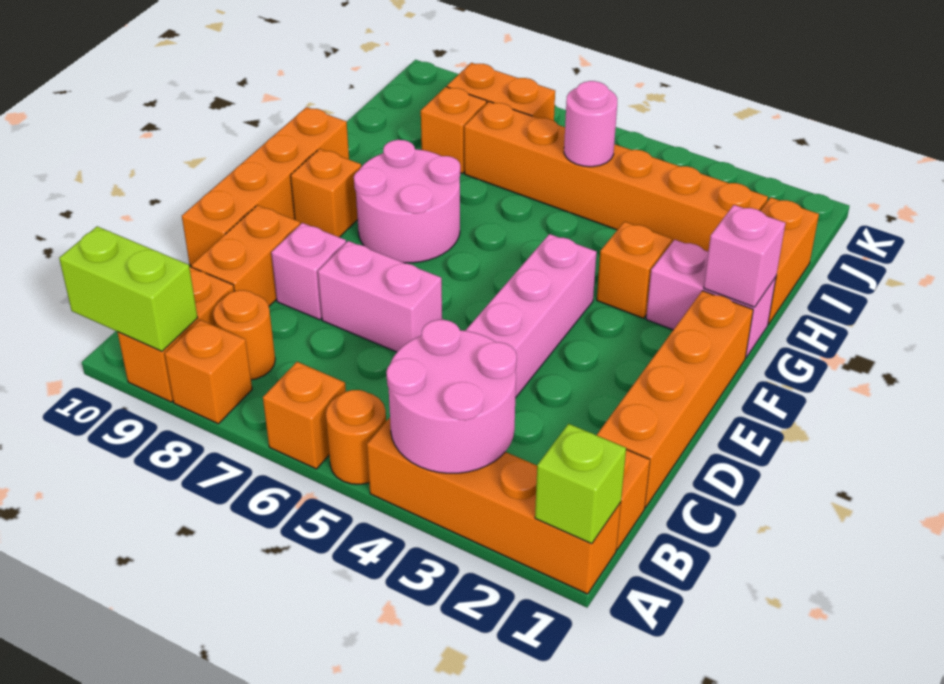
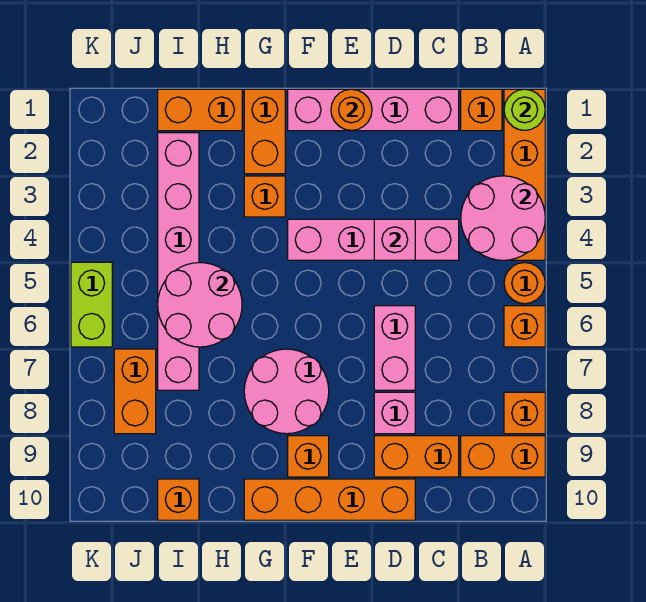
lime 1x1 brick [535,424,626,544] -> lime 1x1 round brick [504,89,545,130]
lime 1x2 brick [59,226,198,351] -> lime 1x2 brick moved to [71,262,112,347]
orange 1x1 round brick [213,290,275,380] -> orange 1x1 round brick moved to [331,89,372,131]
orange 1x4 brick [597,291,753,507] -> pink 1x4 brick [288,89,459,131]
pink 1x2 brick [646,240,776,357] -> orange 1x2 brick [244,89,285,174]
pink 1x1 brick [704,205,785,307] -> pink 1x1 brick moved to [374,219,415,260]
orange 1x6 brick [464,102,768,251] -> pink 1x6 brick [158,133,199,390]
pink 1x1 round brick [564,81,617,167] -> pink 2x2 round brick [158,263,242,347]
orange 1x1 brick [421,87,487,173] -> orange 1x1 brick moved to [158,479,199,520]

